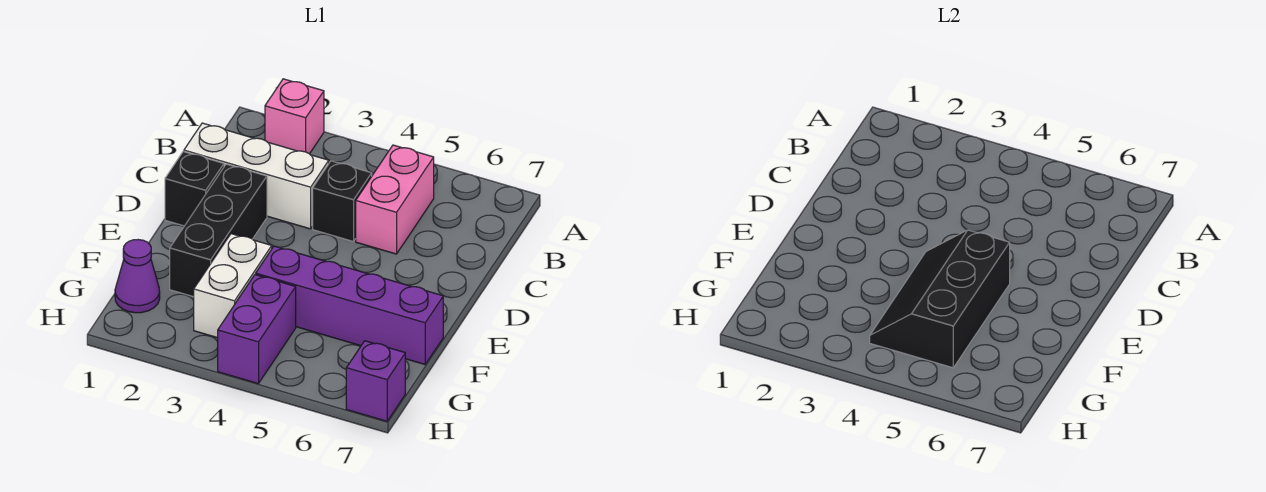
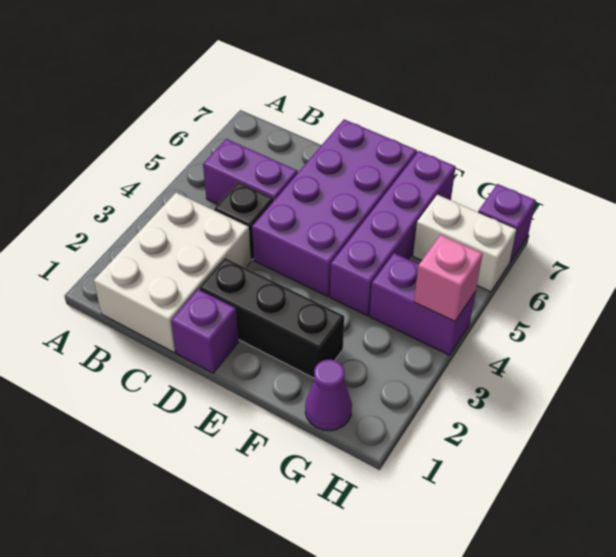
pink 1x1 brick [265,79,324,154] -> pink 1x1 brick moved to [414,235,483,321]
pink 1x2 brick [356,145,434,254] -> purple 1x2 brick [203,139,297,204]
white 1x3 brick [184,123,329,229] -> white 2x3 brick [94,193,251,353]
black 1x1 brick [165,152,224,226] -> purple 1x1 brick [171,289,239,373]
none -> purple 2x4 brick [252,119,417,296]
black 2x3 slope [870,230,1010,368] -> none
white 1x2 brick [194,234,272,338] -> white 1x2 brick moved to [413,195,517,292]

